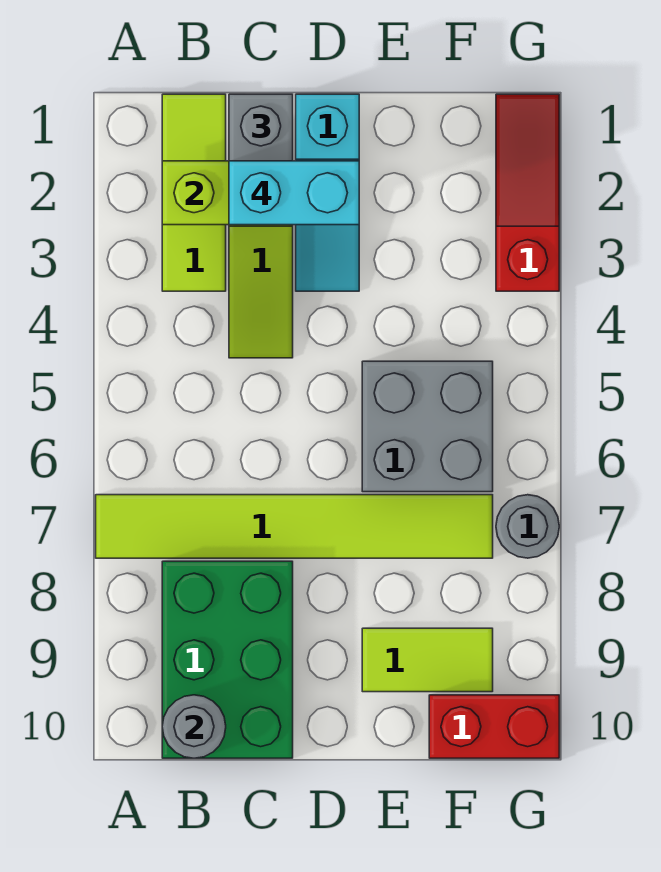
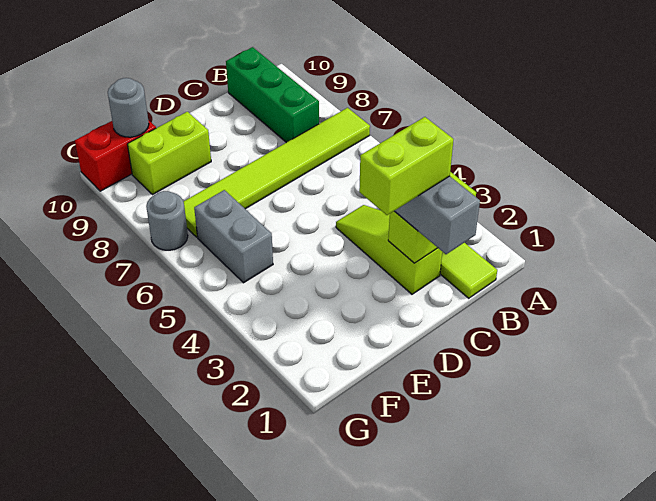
green 2x3 brick [162,561,293,758] -> green 1x3 brick [226,47,319,143]
grey 1x1 round brick [162,695,226,758] -> grey 1x1 round brick moved to [108,78,149,137]
cyan 1x2 brick [229,161,359,225] -> lime 1x2 brick [359,117,454,215]
cyan 1x3 slope [296,94,359,291] -> none
grey 2x2 brick [362,361,493,492] -> grey 1x2 brick [194,190,273,283]
lime 1x2 tile [362,628,493,692] -> lime 1x2 brick [127,112,211,195]
red 1x3 slope [496,94,559,291] -> none

